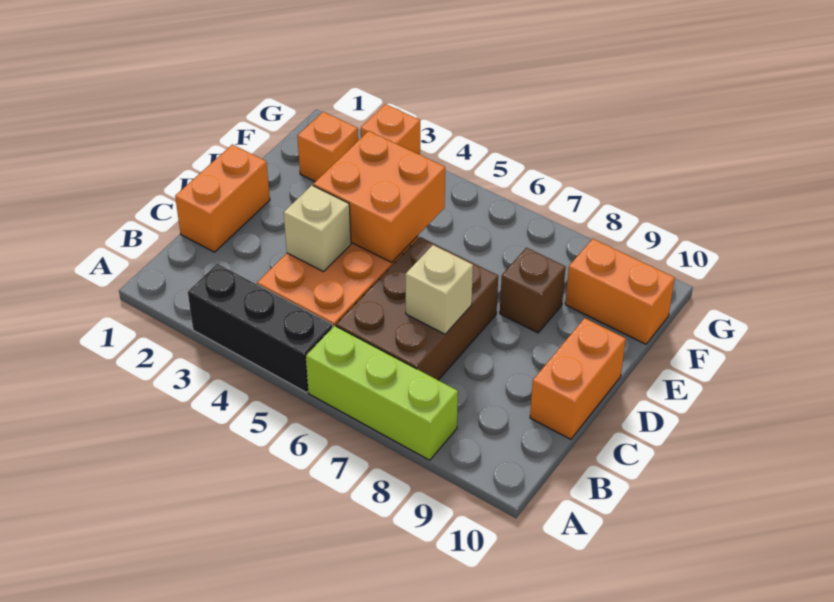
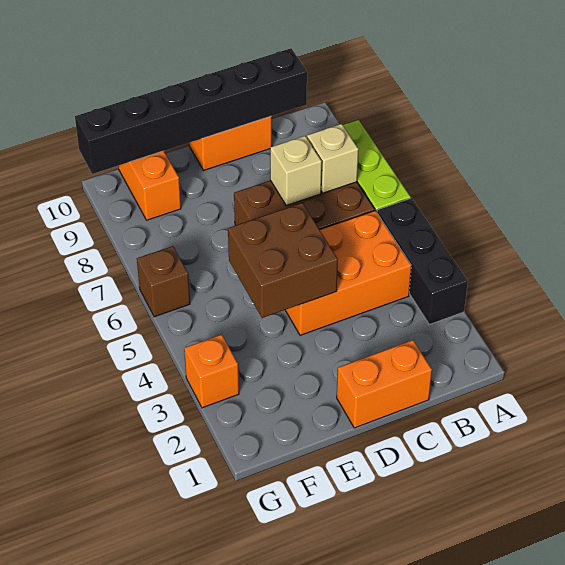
none -> black 1x6 brick [75,48,307,174]
tan 1x1 brick [284,185,351,272] -> tan 1x1 brick moved to [307,124,359,193]
orange 2x2 brick [313,131,445,262] -> brown 2x2 brick [228,203,338,318]
brown 1x1 brick [500,248,566,333] -> brown 1x1 brick moved to [137,246,190,317]
orange 1x1 brick [297,112,358,182] -> none

